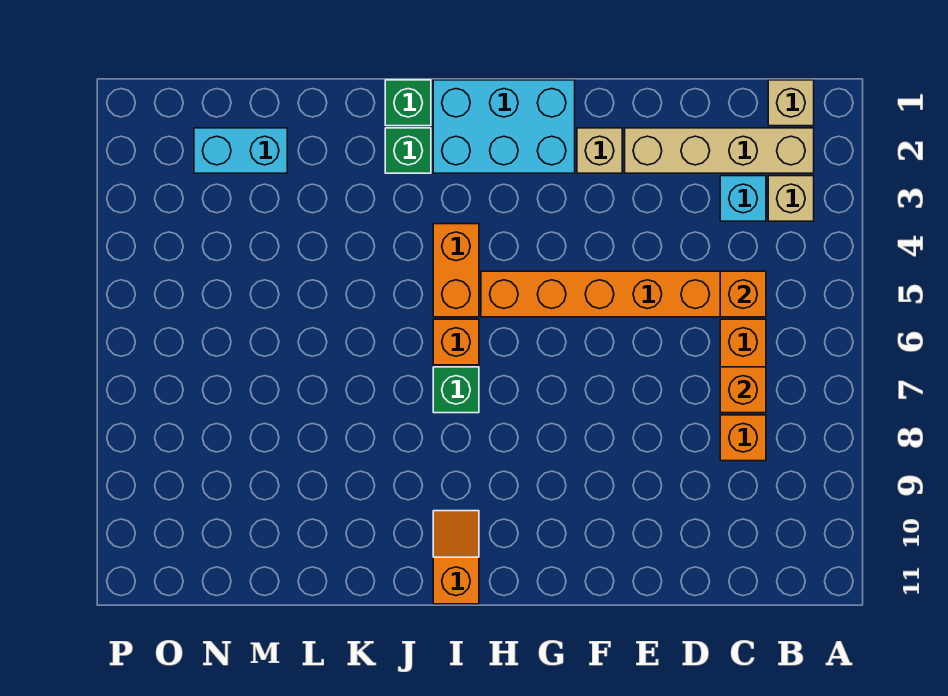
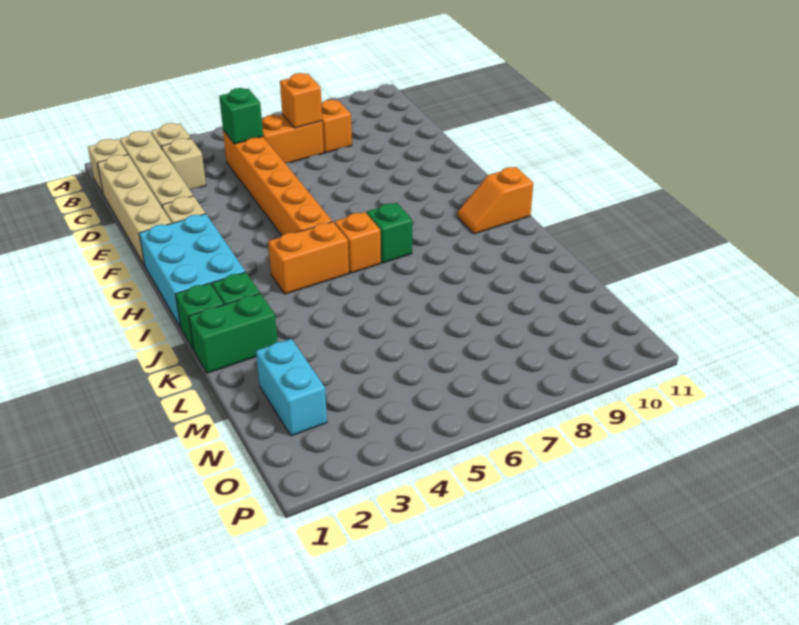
none -> tan 1x4 brick [97,155,172,266]
cyan 1x1 brick [720,176,766,221] -> tan 1x1 brick [161,138,206,190]
orange 1x1 brick [720,271,766,317] -> green 1x1 brick [219,88,263,144]
none -> green 1x2 brick [189,293,277,373]

